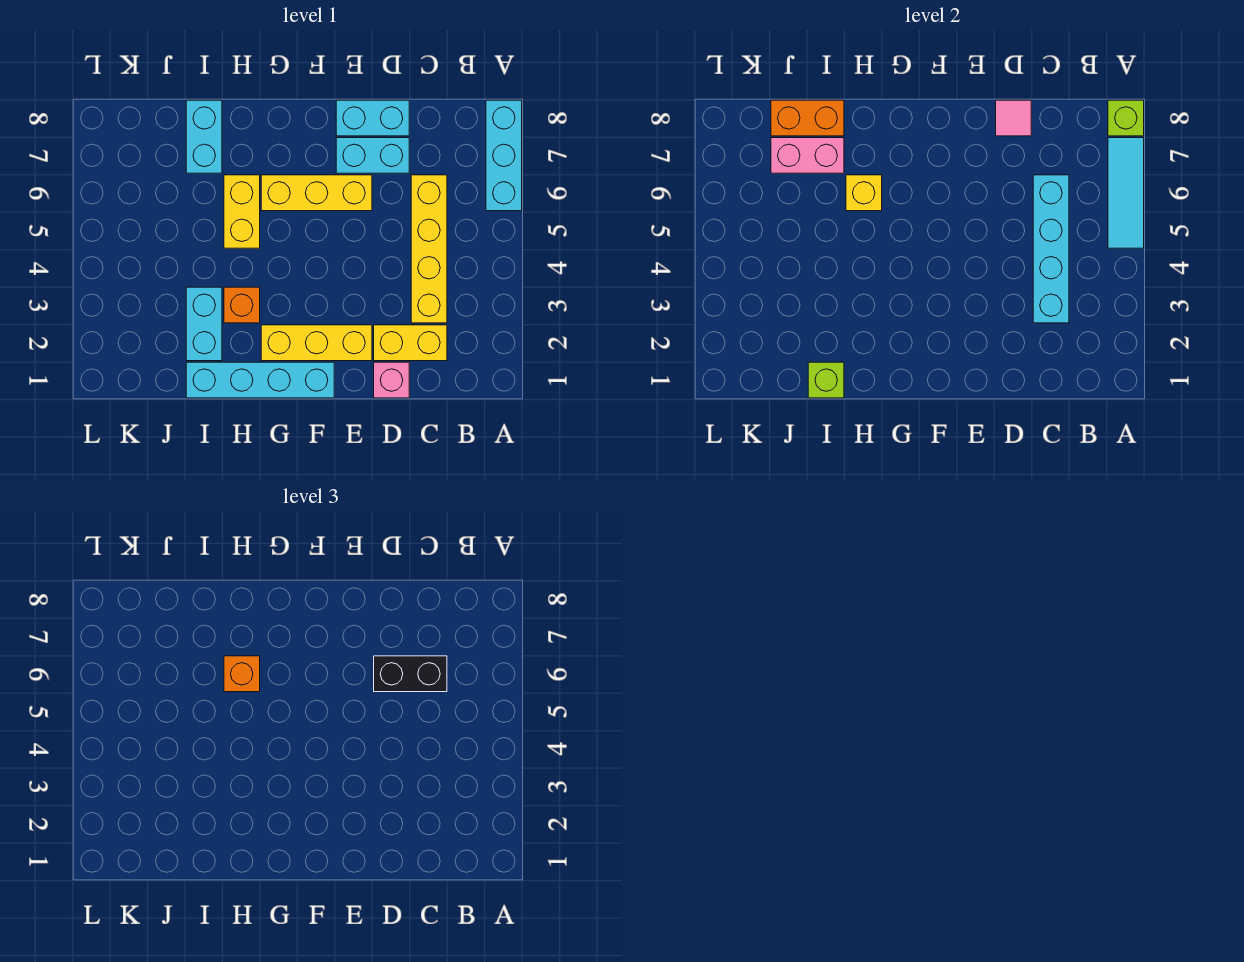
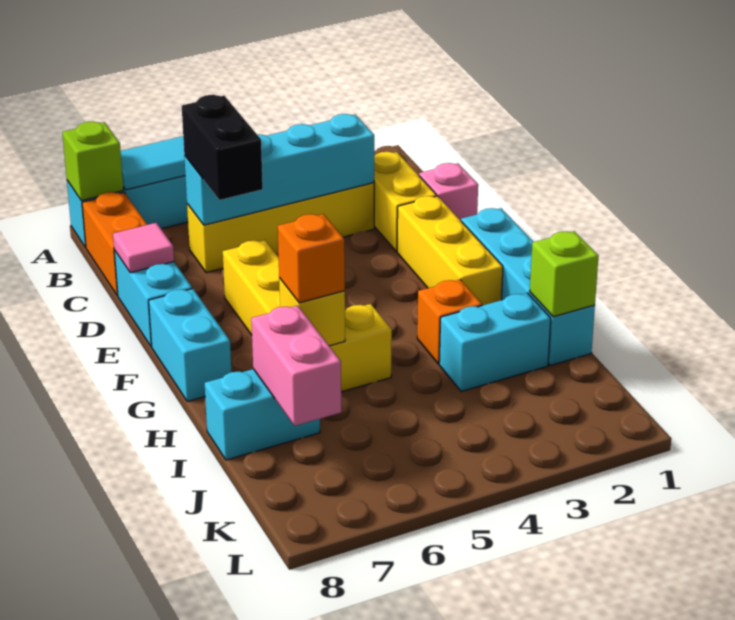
cyan 1x2 brick [336,138,409,173] -> cyan 1x2 brick moved to [149,289,231,401]
orange 1x2 brick [771,100,844,136] -> orange 1x2 brick moved to [82,192,147,296]

